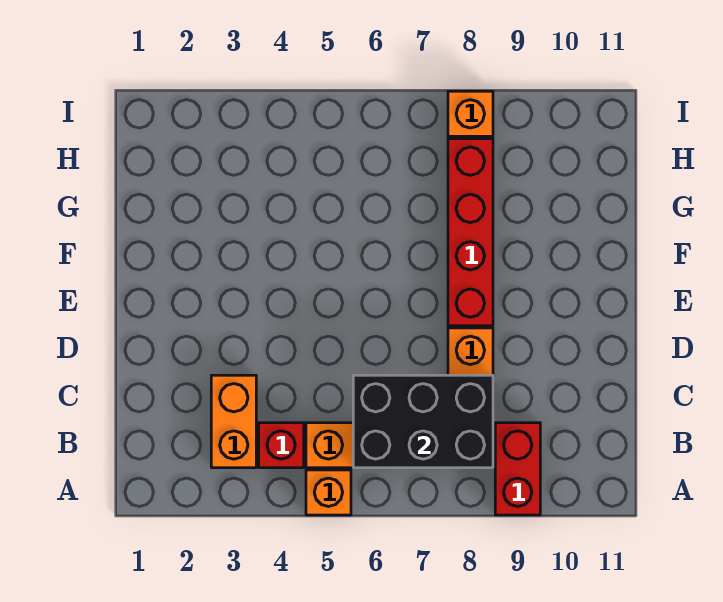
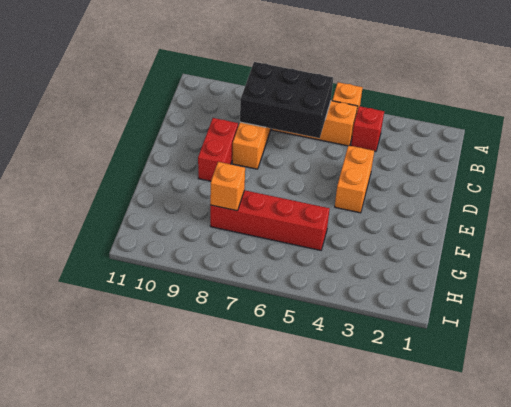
red 1x2 brick [495,423,540,515] -> red 1x2 brick moved to [198,118,238,181]
orange 1x2 brick [211,375,256,468] -> orange 1x2 brick moved to [335,145,374,213]
red 1x4 brick [448,139,493,326] -> red 1x4 brick turned to [210,190,330,250]
orange 1x1 brick [448,91,493,136] -> orange 1x1 brick moved to [210,162,245,211]

